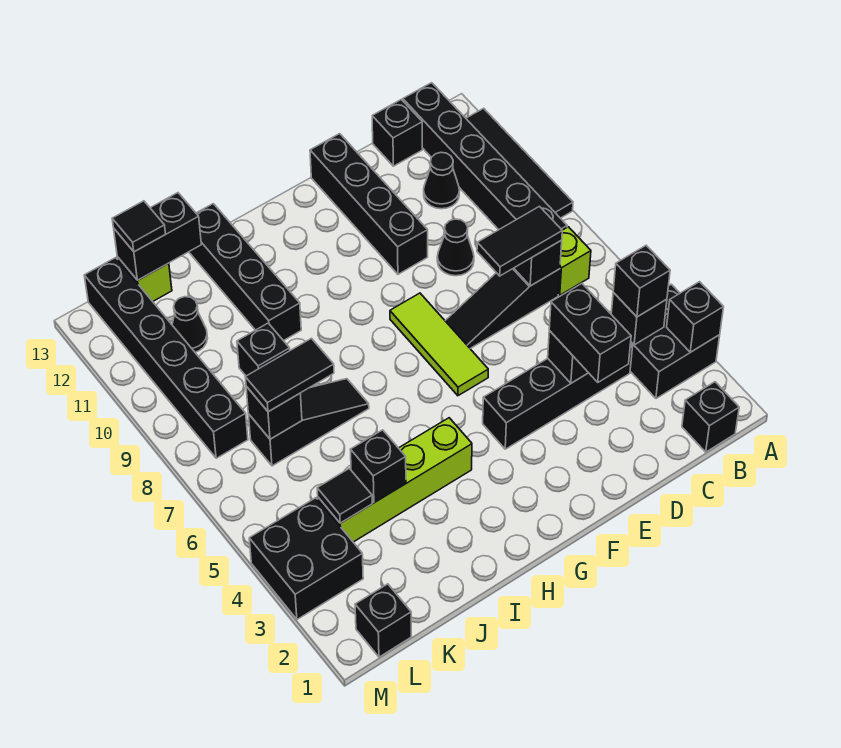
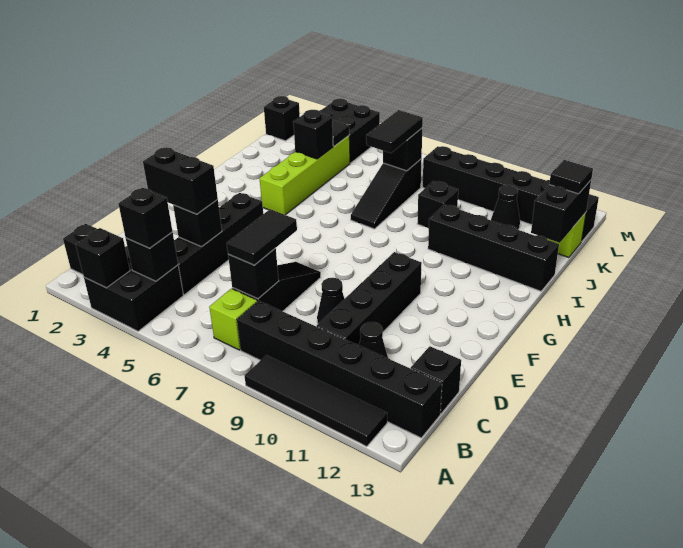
black 1x4 brick [310,134,428,274] -> black 1x4 brick turned to [317,252,422,345]
lime 1x3 tile [390,293,488,396] -> none

